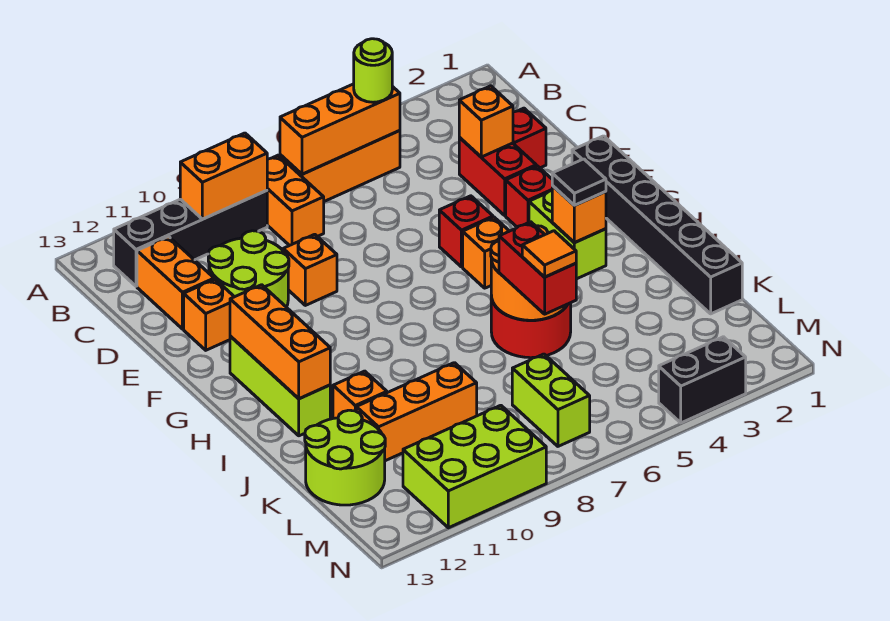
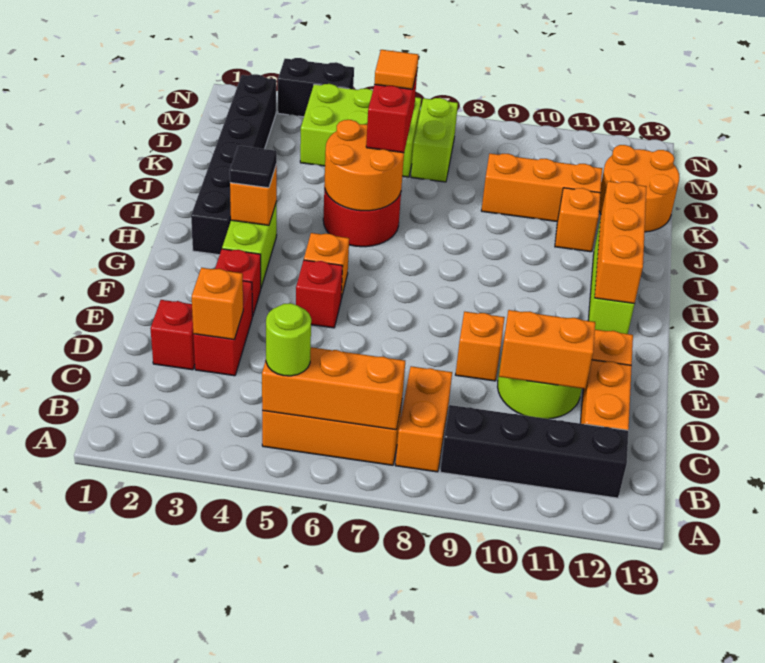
orange 1x2 brick [180,133,267,219] -> orange 1x2 brick moved to [499,310,595,389]
black 1x6 brick [572,136,742,314] -> black 1x6 brick moved to [191,74,276,255]
lime 2x2 round brick [305,410,385,505] -> orange 2x2 round brick [599,145,680,232]
lime 2x3 brick [403,405,546,528] -> lime 2x3 brick moved to [300,84,421,177]

